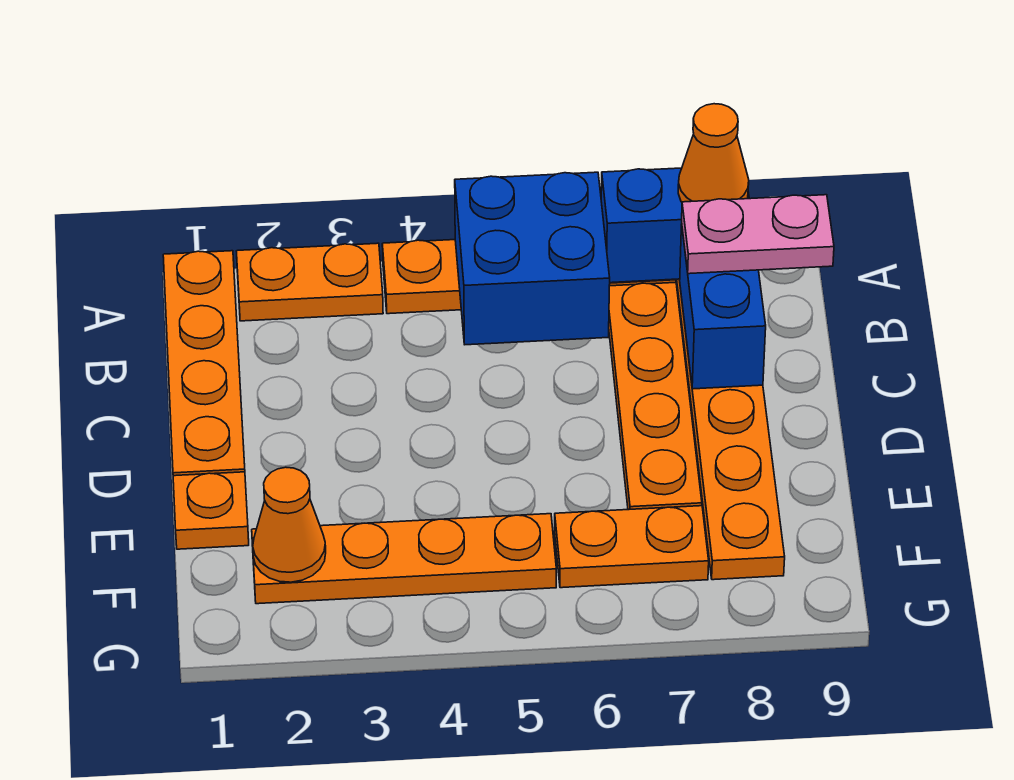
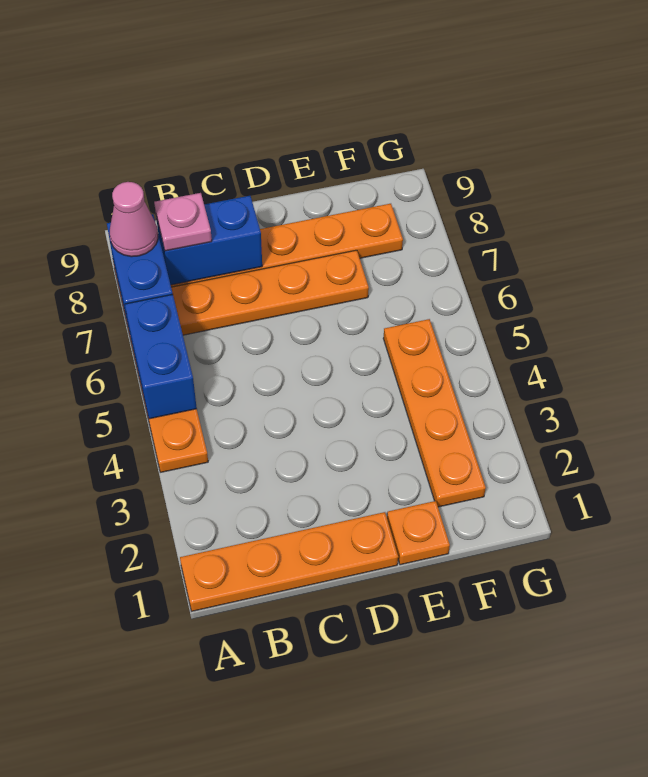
orange 1x2 plate [237,243,383,321] -> none
blue 2x2 brick [455,172,610,345] -> blue 1x2 brick [125,294,197,419]
orange 1x1 cone [678,104,749,202] -> pink 1x1 cone [110,182,158,257]
pink 1x2 plate [682,195,834,274] -> pink 1x1 plate [154,193,212,251]
orange 1x1 cone [253,467,326,582] -> none
orange 1x2 plate [555,506,709,588] -> none

